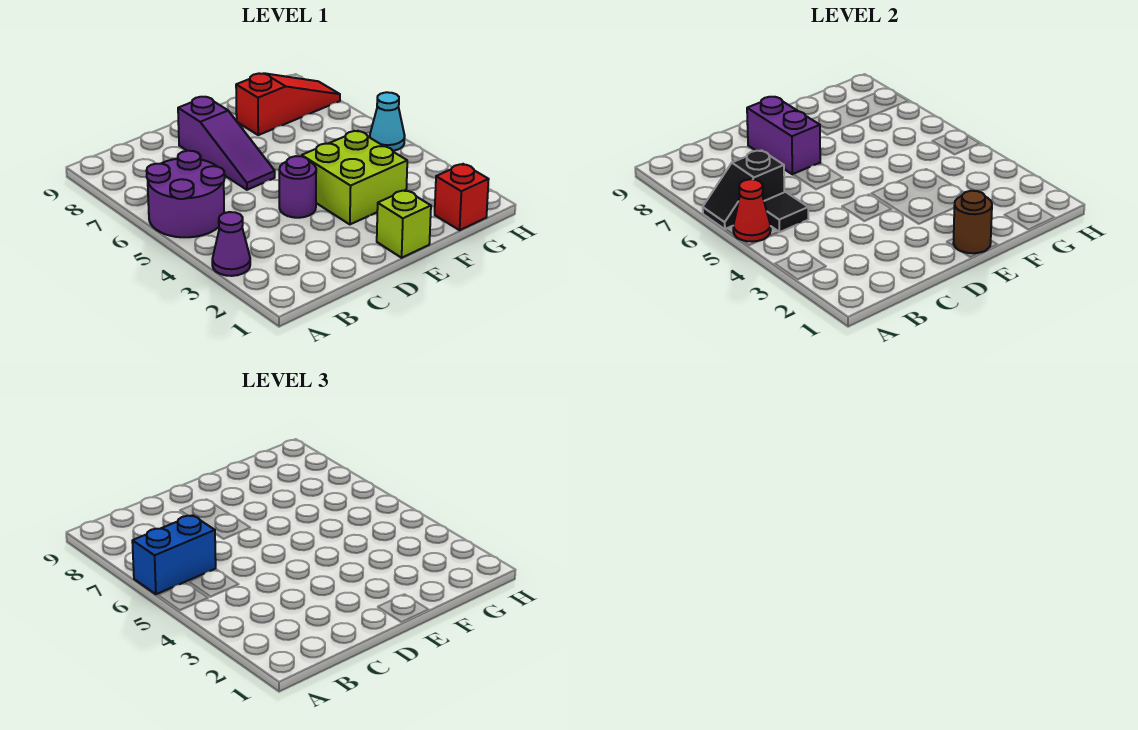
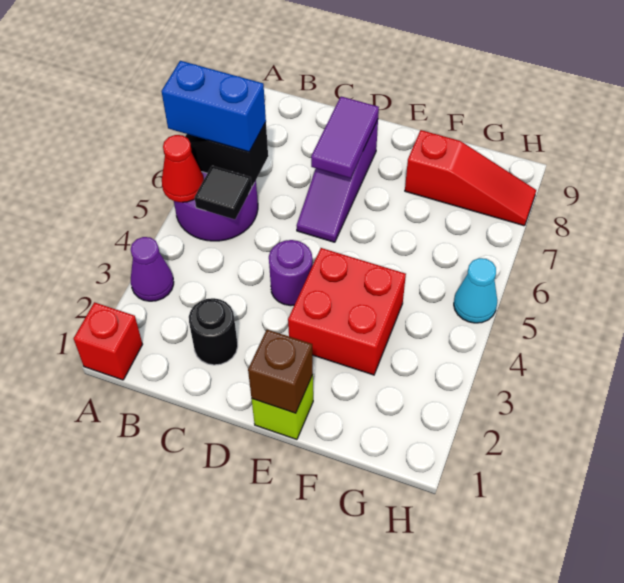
none -> black 1x1 round brick [189,298,238,365]
purple 1x2 brick [747,97,820,174] -> purple 1x2 tile [311,97,379,178]
brown 1x1 round brick [953,191,992,253] -> brown 1x1 brick [248,330,313,413]
lime 2x2 brick [302,131,407,224] -> red 2x2 brick [288,248,406,375]
red 1x1 brick [435,164,489,230] -> red 1x1 brick moved to [74,302,143,380]

